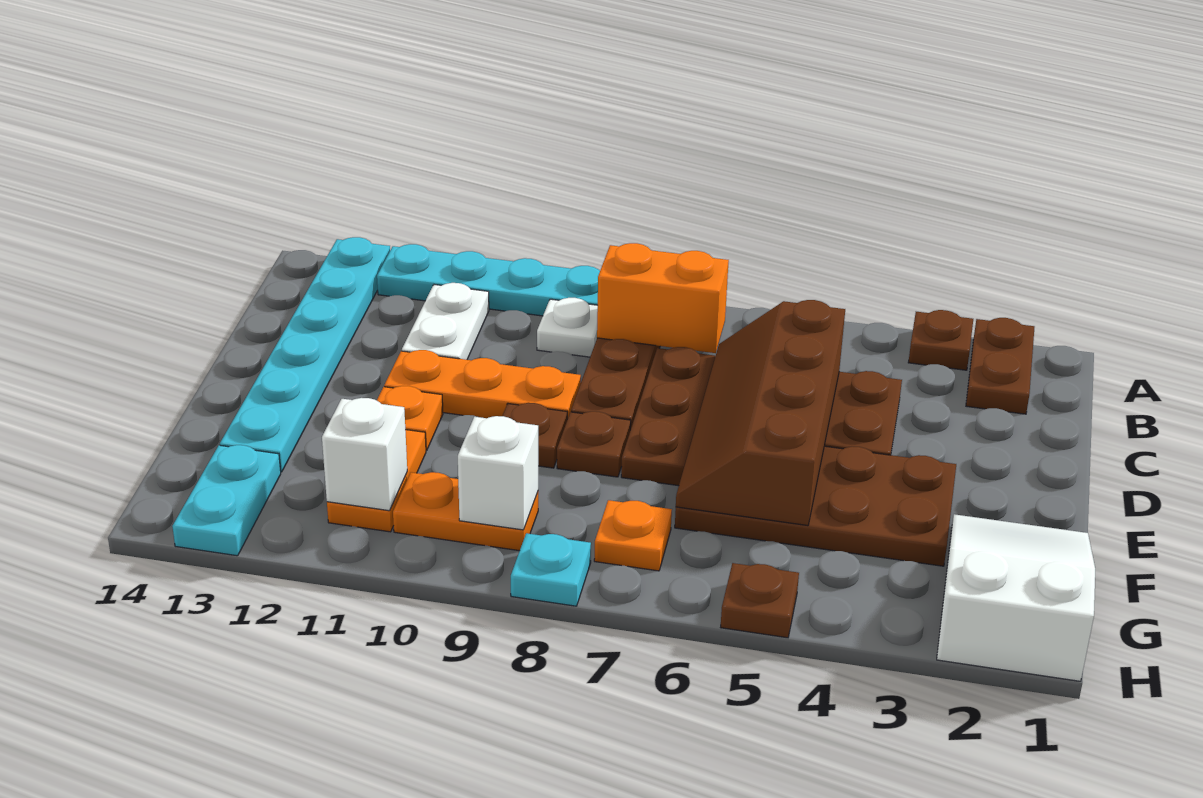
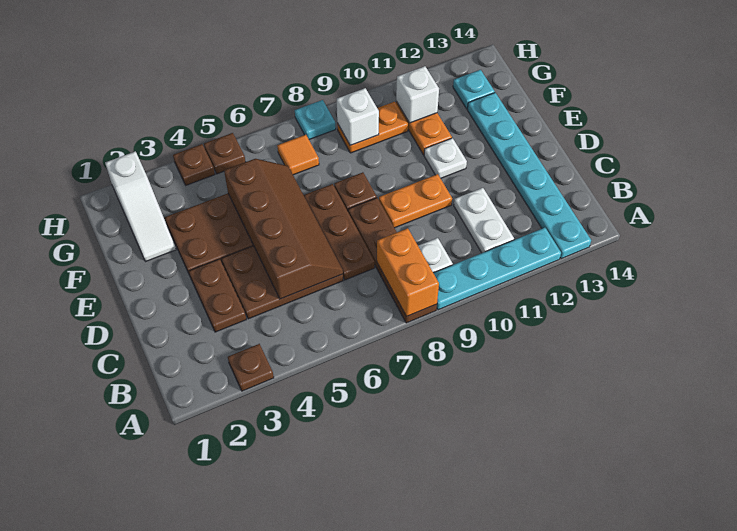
brown 1x2 plate [966,318,1034,414] -> brown 1x2 plate moved to [189,259,246,332]
orange 1x2 brick [597,243,729,353] -> orange 1x2 brick turned to [377,228,439,316]
orange 1x3 plate [384,350,581,419] -> orange 1x2 plate [379,174,452,228]
brown 1x1 plate [503,403,567,468] -> brown 1x1 plate moved to [173,144,215,185]
orange 1x1 plate [377,386,443,450] -> white 1x1 plate [424,138,467,178]
white 2x3 slope [937,514,1095,681] -> white 1x3 slope [105,151,176,262]
orange 1x1 plate [594,500,672,571] -> orange 1x1 tile [277,135,319,175]
cyan 1x2 plate [172,445,281,556] -> cyan 1x1 plate [453,70,495,109]

